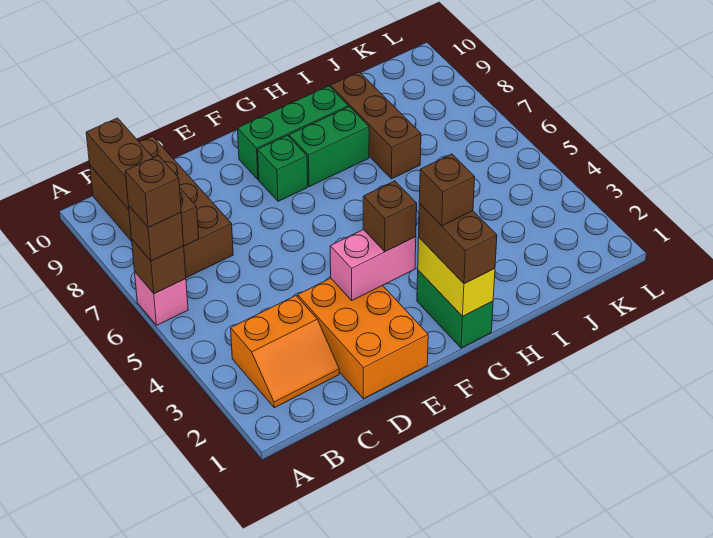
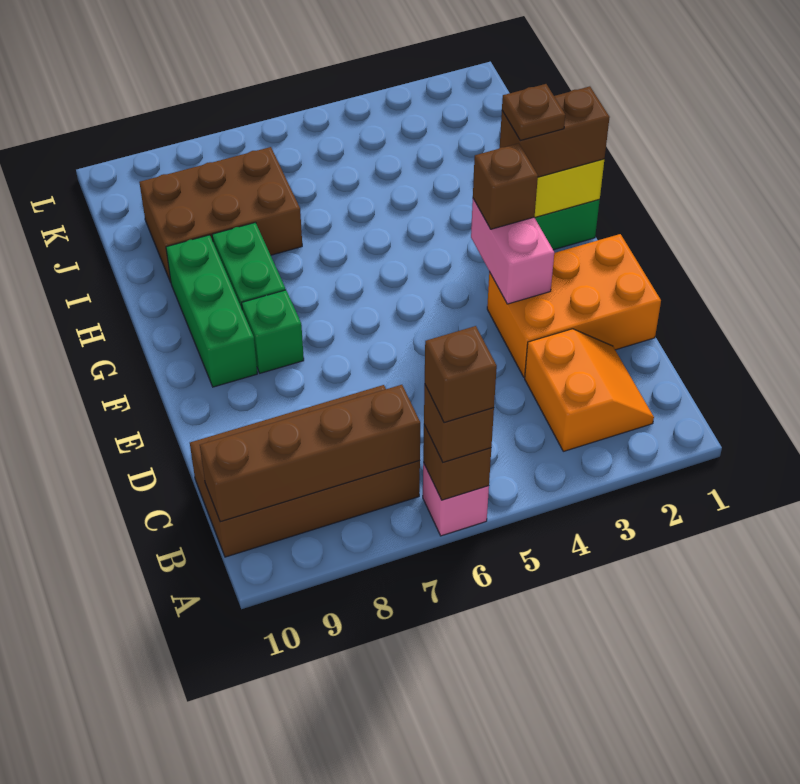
brown 1x1 brick [419,154,475,226] -> brown 1x1 plate [502,84,565,141]
brown 1x3 brick [330,72,421,179] -> brown 2x3 brick [139,147,302,282]

